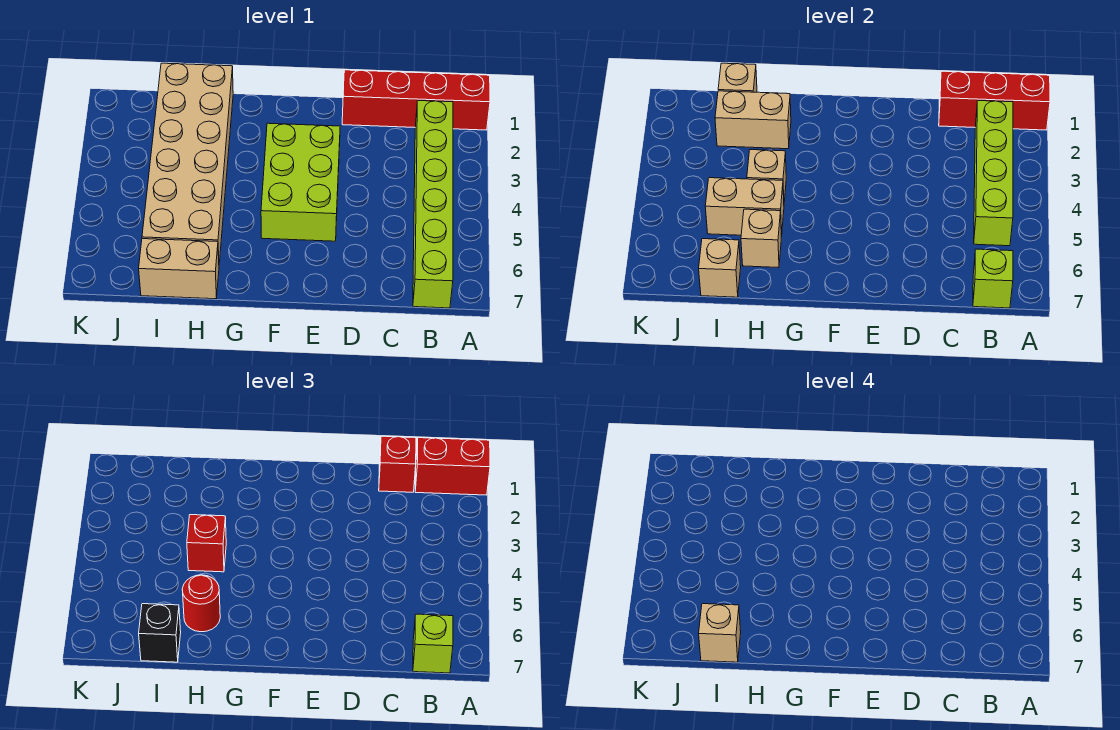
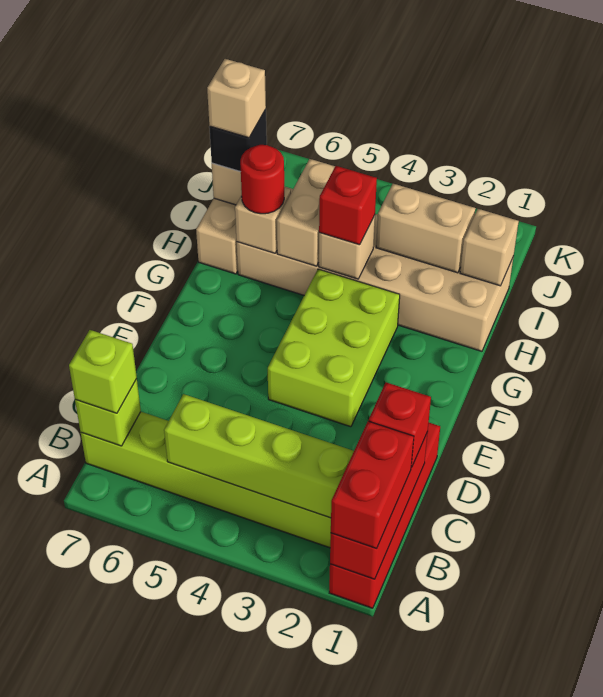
lime 2x3 brick [261,123,340,241] -> lime 2x3 brick turned to [268,269,400,427]
tan 1x2 brick [715,91,791,149] -> tan 1x2 brick turned to [376,184,476,273]

